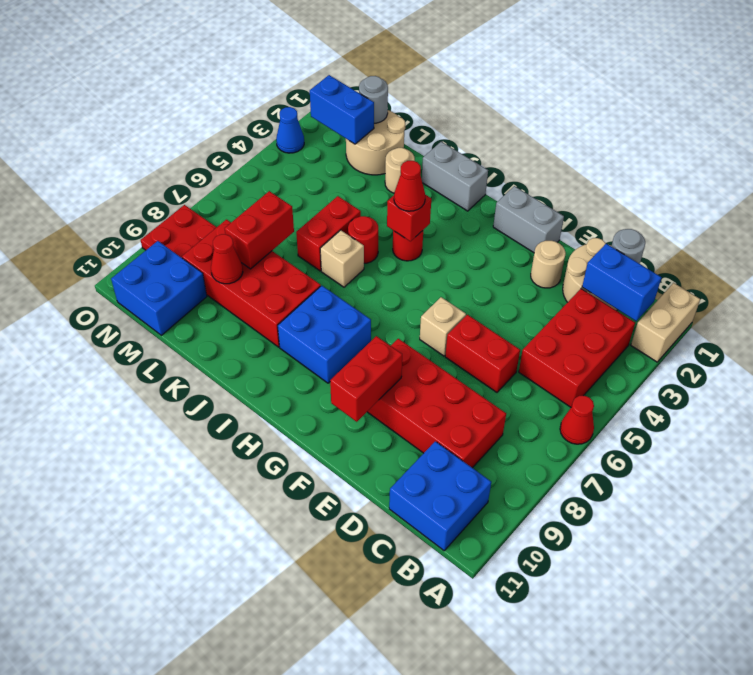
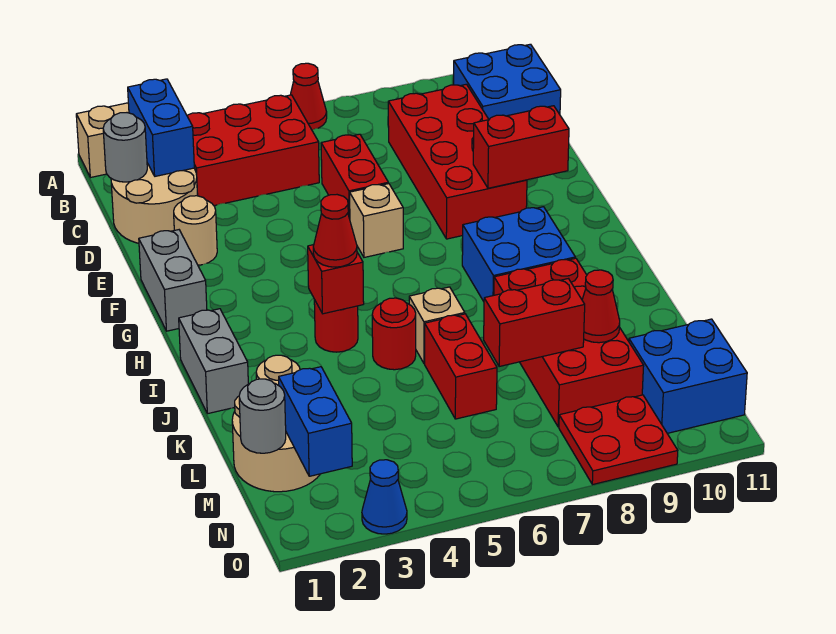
red 1x2 brick [296,196,361,271] -> red 1x2 brick turned to [425,314,497,419]

